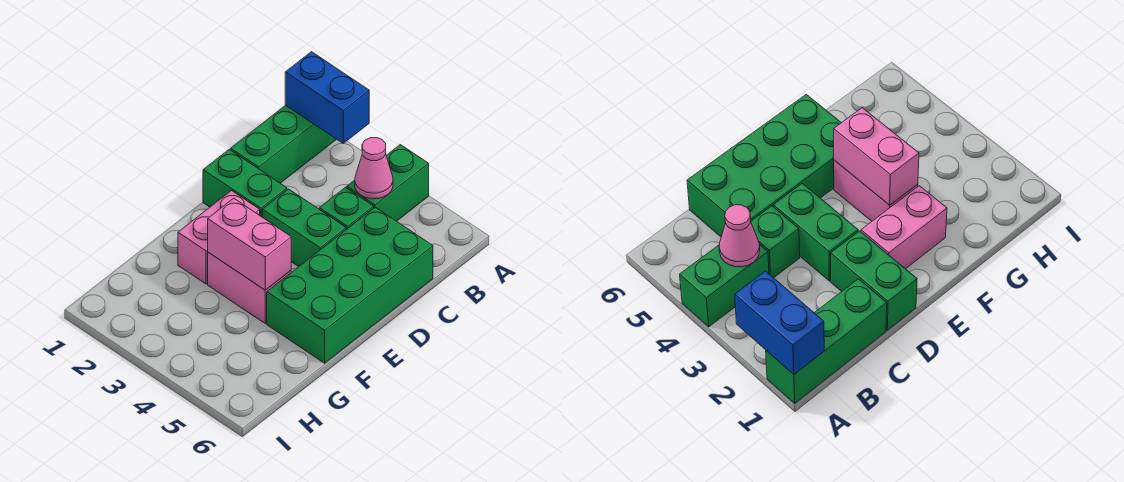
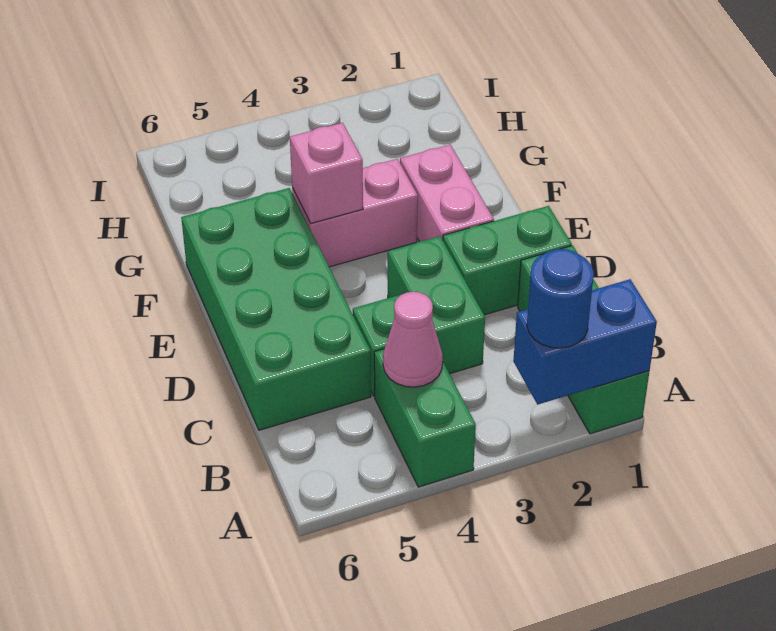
none -> blue 1x1 round brick [527,249,594,348]
green 1x2 brick [262,189,346,267] -> green 1x2 brick turned to [388,236,485,374]
pink 1x2 brick [208,198,291,290] -> pink 1x1 brick [290,123,363,224]

